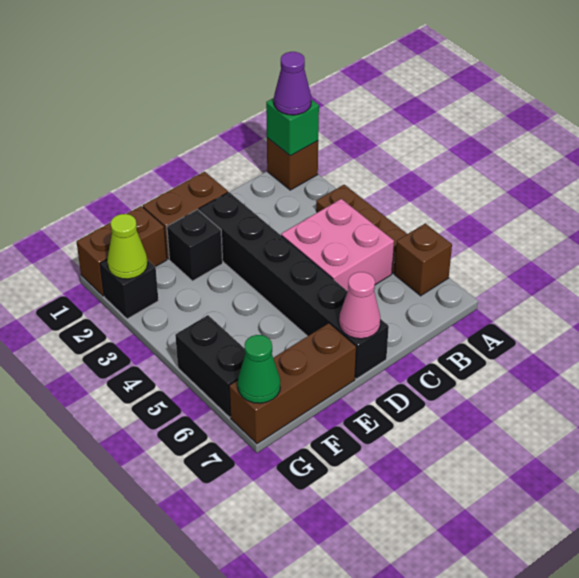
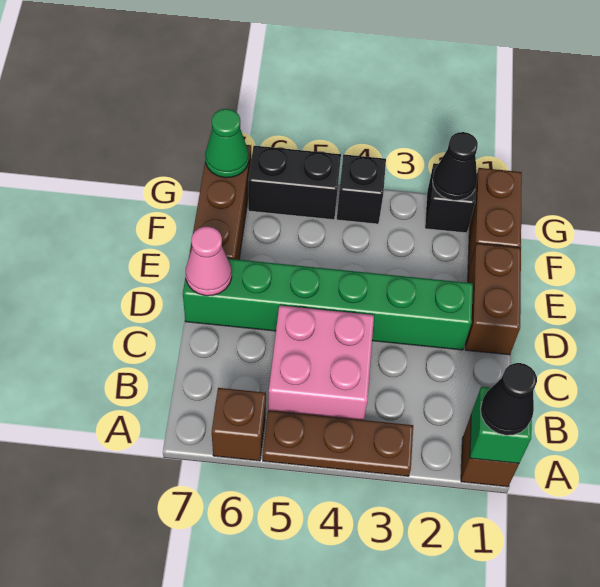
purple 1x1 cone [274,52,311,115] -> black 1x1 cone [480,363,537,435]
black 1x6 brick [199,192,389,379] -> green 1x6 brick [183,255,473,350]
black 1x1 brick [167,210,223,281] -> black 1x1 brick moved to [337,155,386,224]
lime 1x1 cone [107,214,148,279] -> black 1x1 cone [433,132,478,200]

